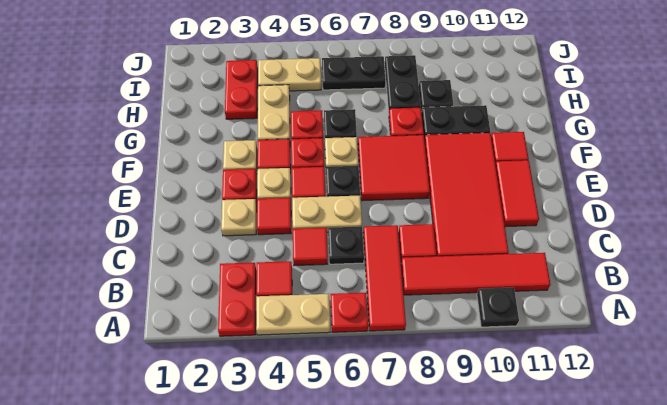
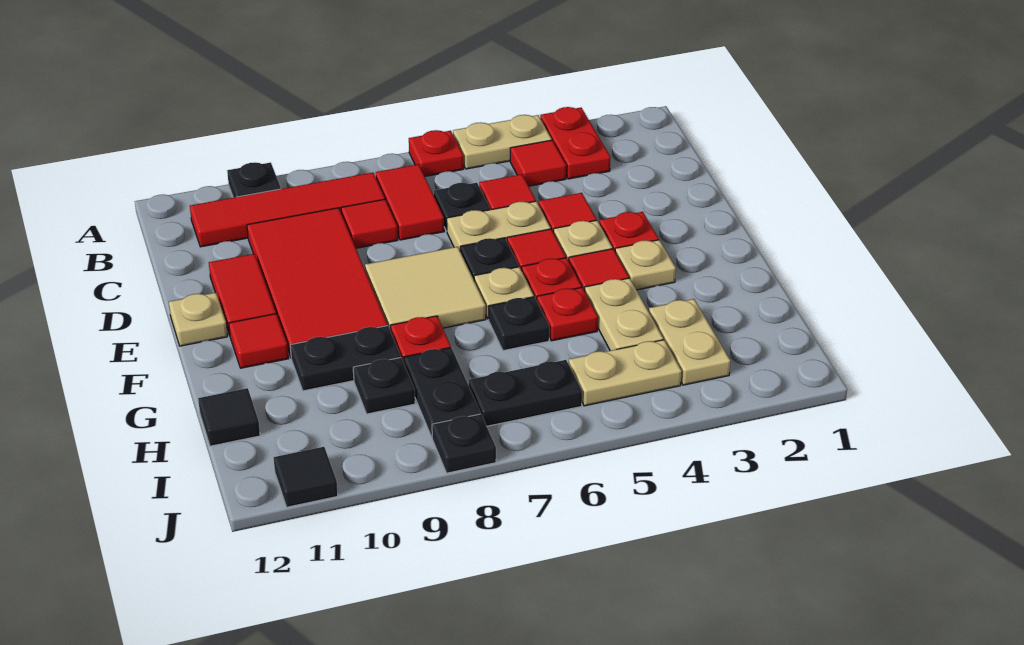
red 1x3 tile [363,225,406,331] -> red 1x2 tile [376,164,444,240]
tan 1x1 plate [221,199,257,236] -> tan 1x1 plate moved to [169,293,227,346]
red 2x2 tile [358,135,430,201] -> tan 2x2 tile [365,247,486,331]
red 1x2 plate [225,60,258,119] -> tan 1x2 plate [649,299,731,385]
none -> black 1x1 tile [198,388,260,446]
none -> black 1x1 plate [432,414,496,473]
none -> black 1x1 tile [274,447,338,507]

